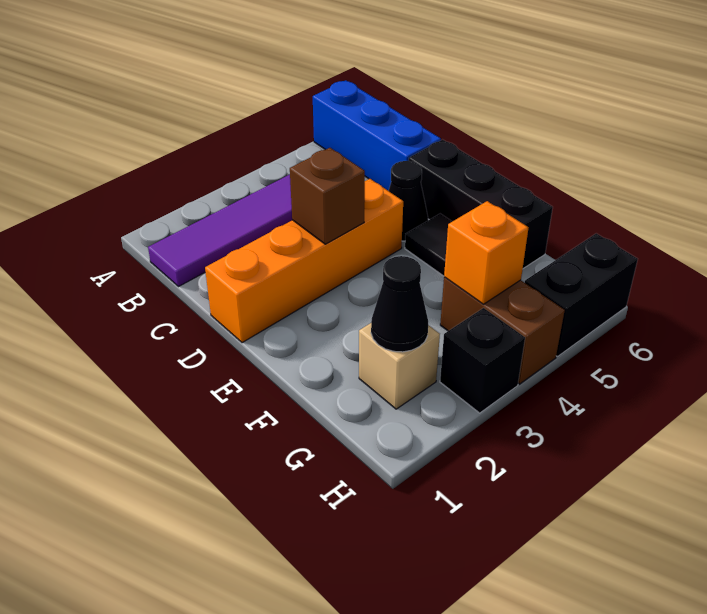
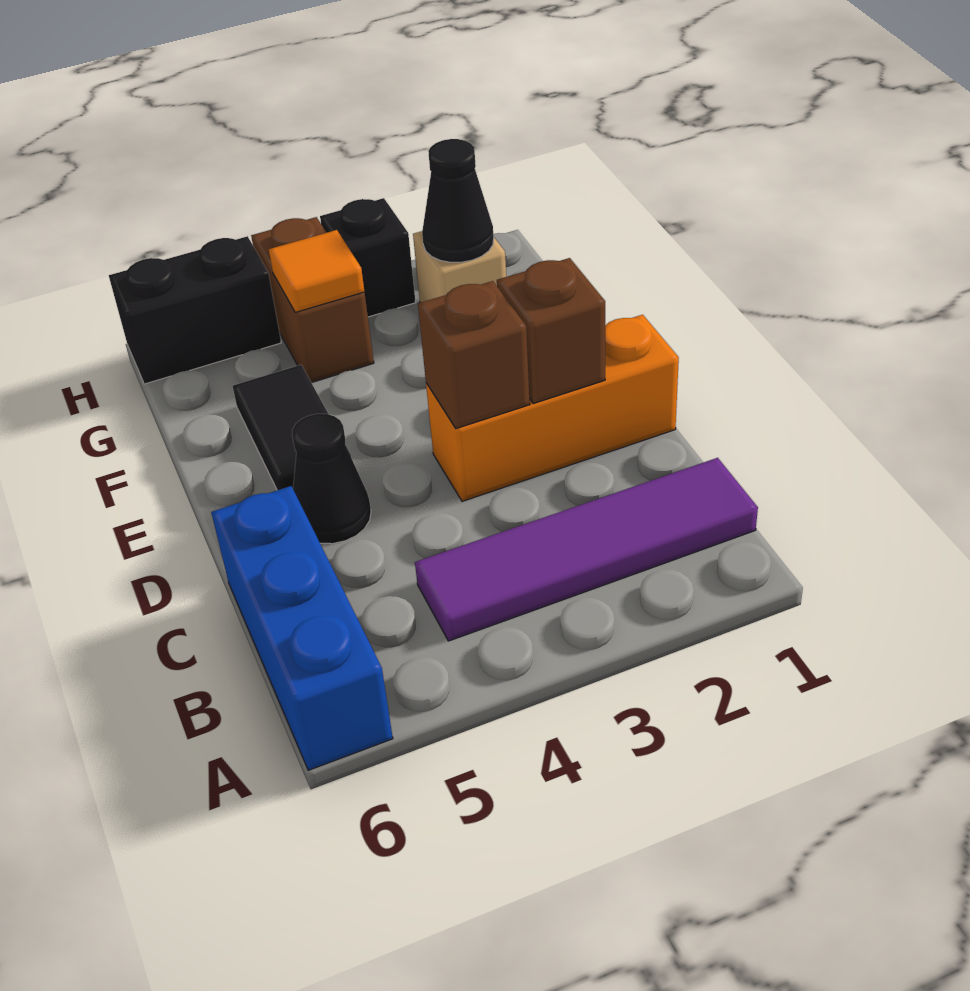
orange 1x4 brick [205,179,403,343] -> orange 1x3 brick [426,315,679,501]
none -> brown 1x1 brick [497,258,605,403]
black 1x3 brick [409,140,553,268] -> none
orange 1x1 brick [444,201,528,304] -> orange 1x1 tile [269,230,364,312]

